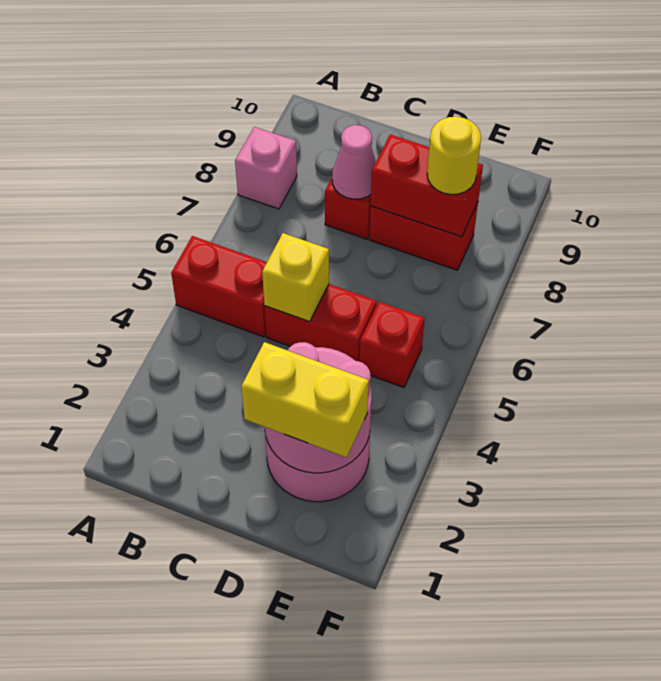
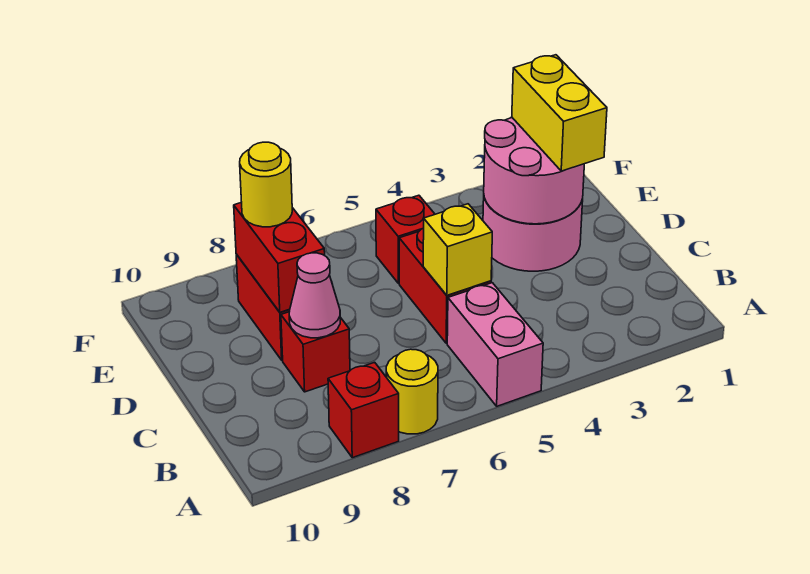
red 1x2 brick [171,236,267,337] -> pink 1x2 brick [447,283,543,406]
none -> yellow 1x1 round brick [386,349,438,434]
pink 1x1 brick [235,127,297,209] -> red 1x1 brick [328,362,399,458]

